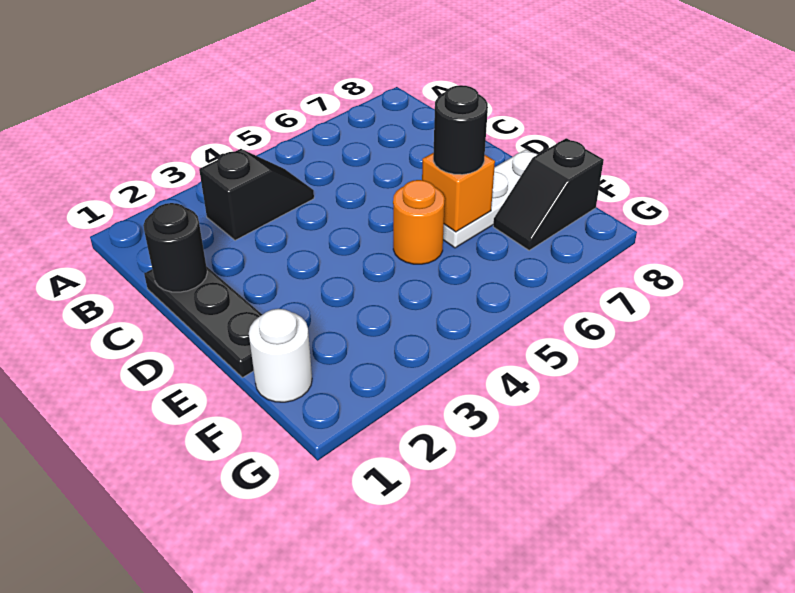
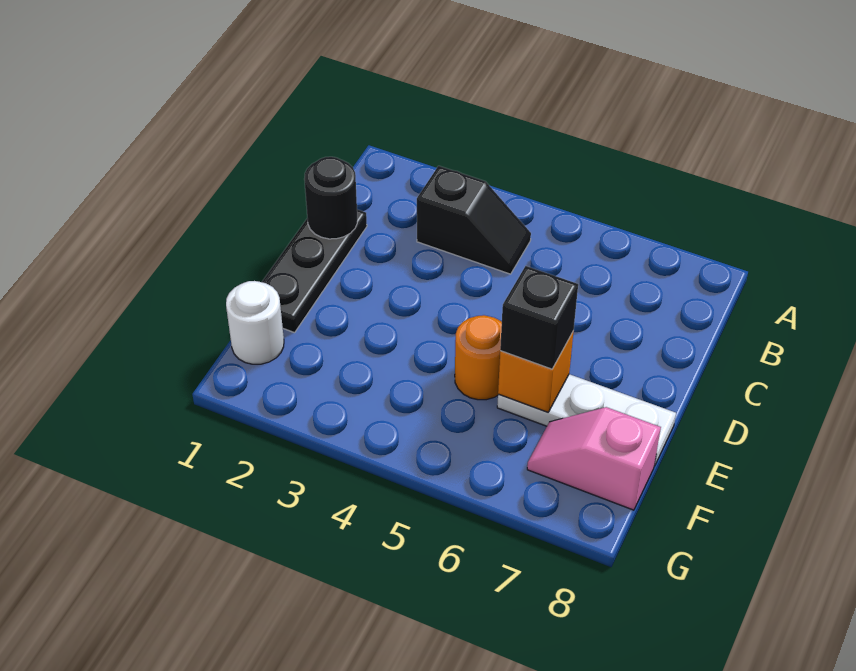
black 1x1 round brick [433,85,488,175] -> black 1x1 brick [500,266,578,369]
black 1x2 slope [493,138,604,250] -> pink 1x2 slope [527,407,661,510]

